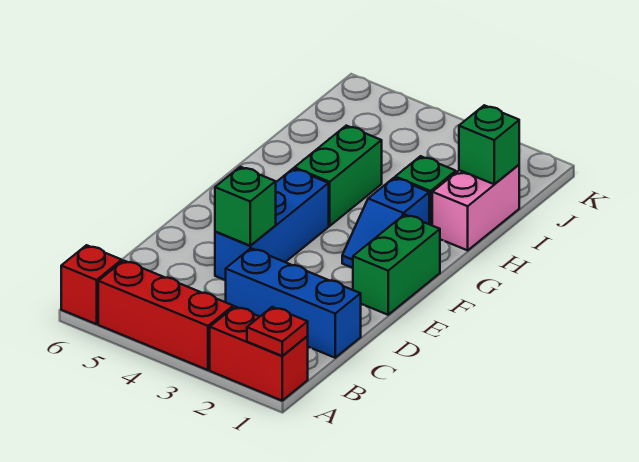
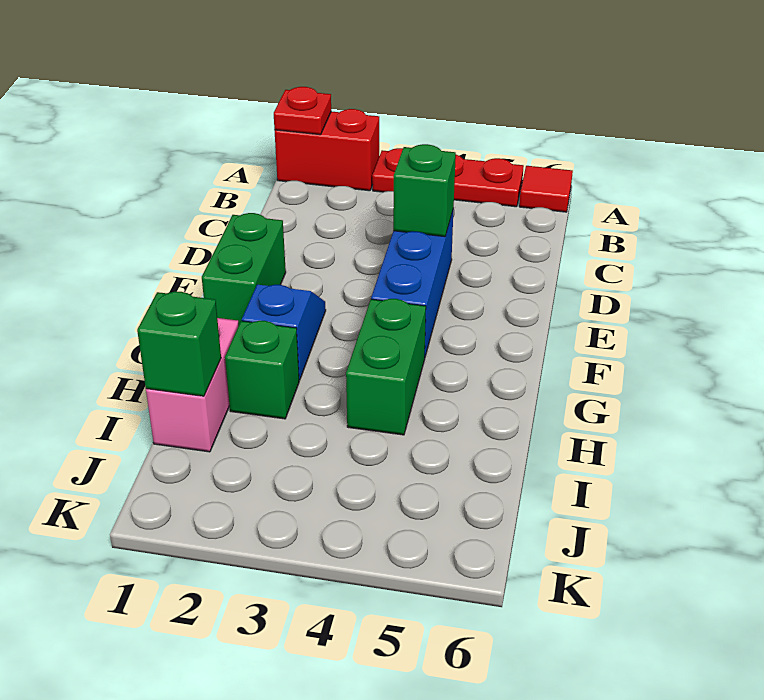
red 1x3 brick [98,261,233,370] -> red 1x3 plate [372,148,524,207]
red 1x1 brick [61,245,122,324] -> red 1x1 tile [519,166,573,212]
blue 1x3 brick [226,248,361,358] -> none

